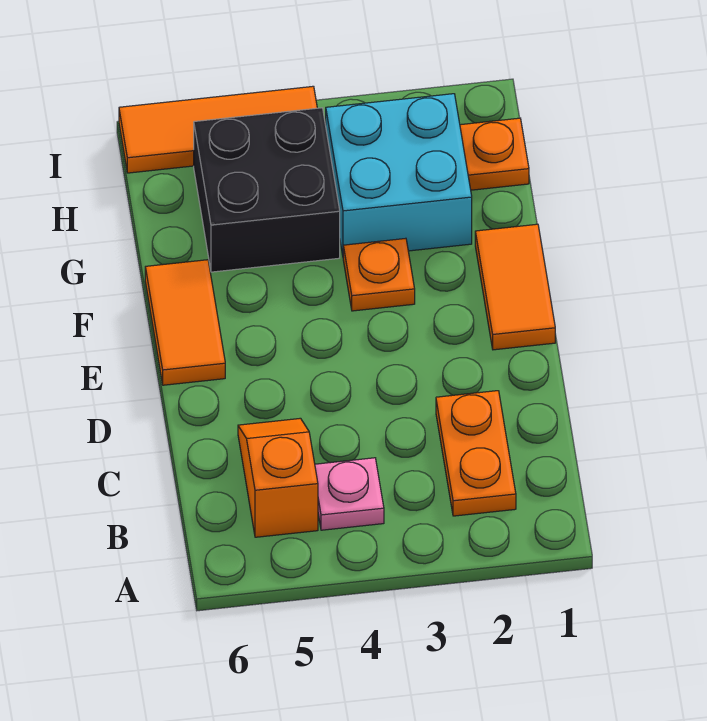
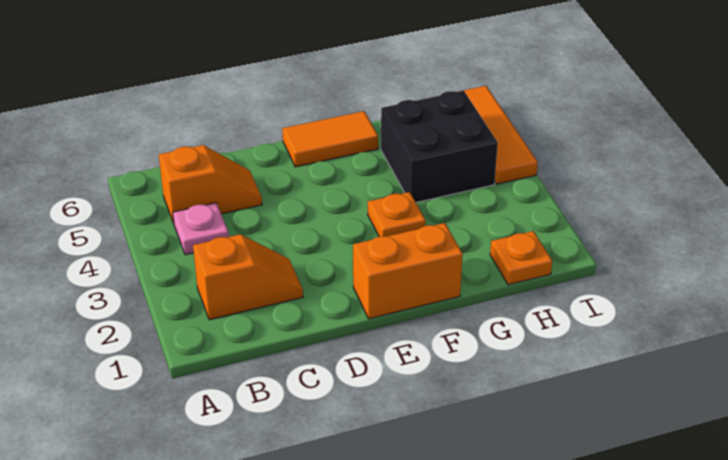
orange 1x2 plate [436,391,516,516] -> orange 1x2 slope [193,234,303,320]
orange 1x2 tile [475,224,555,350] -> orange 1x2 brick [353,223,463,319]
cyan 2x2 brick [326,94,472,255] -> none

